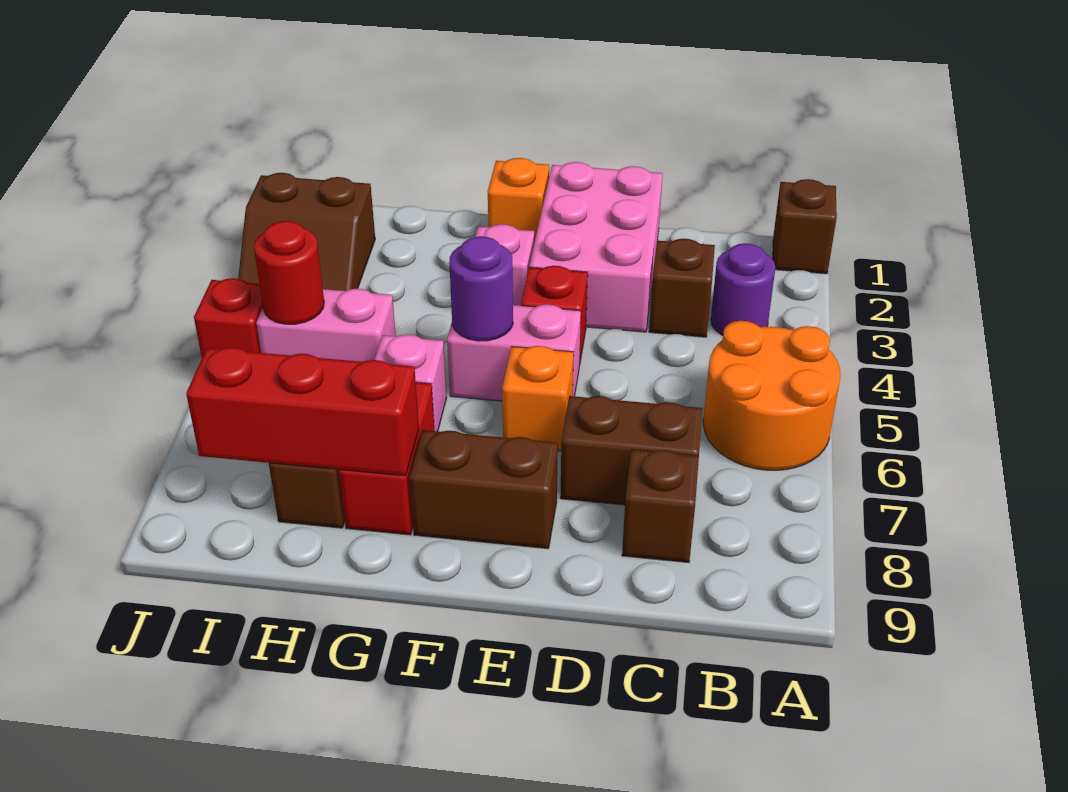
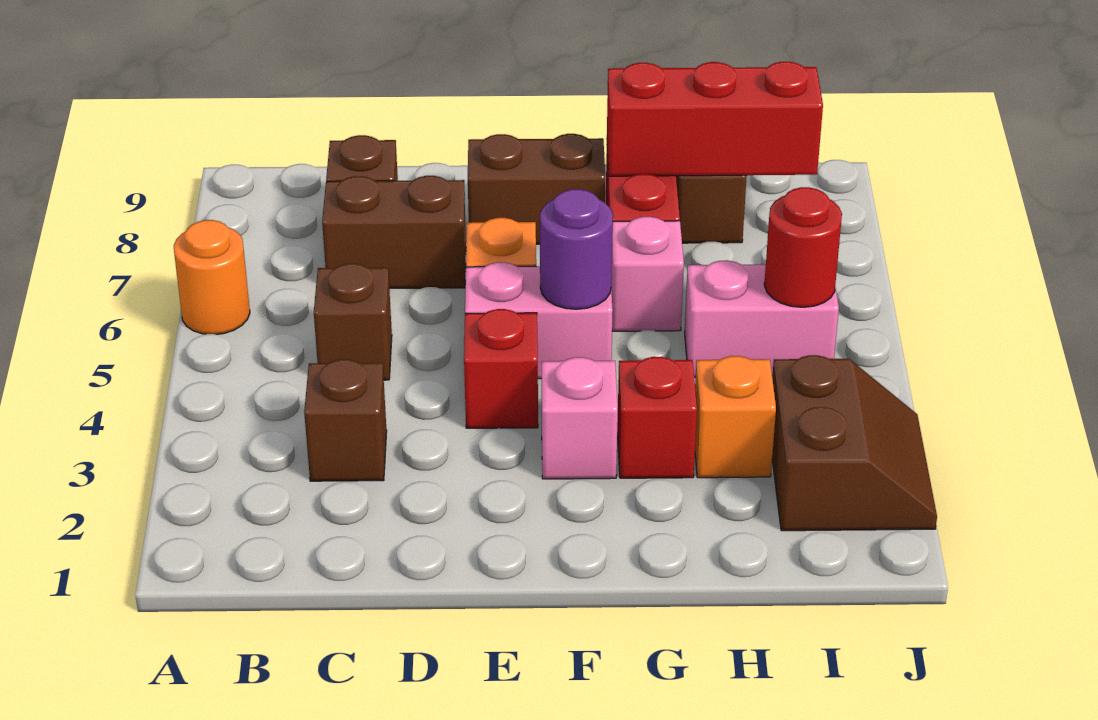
brown 1x1 brick [773,179,837,274] -> brown 1x1 brick moved to [314,264,392,380]
orange 2x2 round brick [703,321,840,470] -> orange 1x1 round brick [174,220,250,334]
purple 1x1 round brick [711,243,775,335] -> none
pink 2x3 brick [530,162,663,332] -> none
orange 1x1 brick [488,158,549,243] -> orange 1x1 brick moved to [695,356,776,478]
brown 2x2 slope [238,173,375,291] -> brown 2x2 slope turned to [772,355,937,531]
red 1x1 brick [194,278,263,357] -> red 1x1 brick moved to [617,357,697,478]

